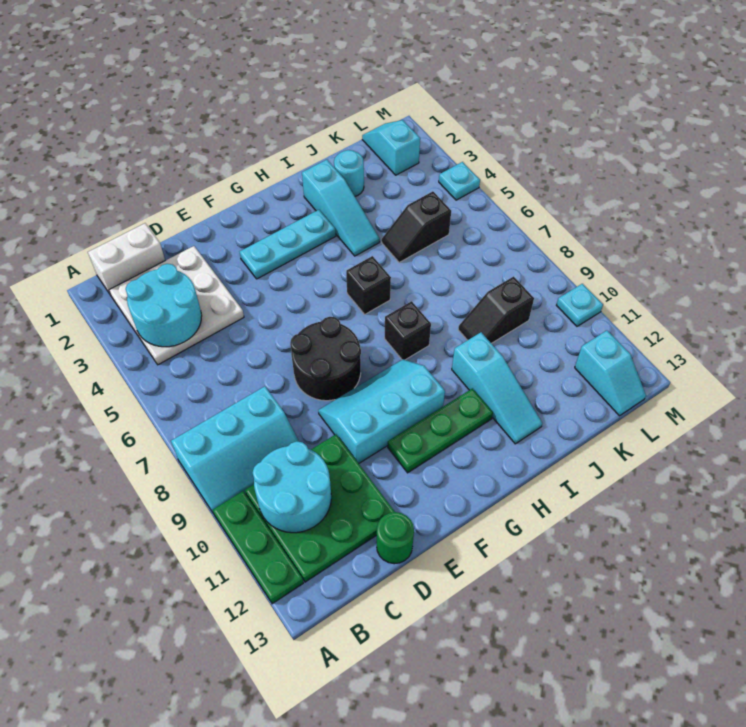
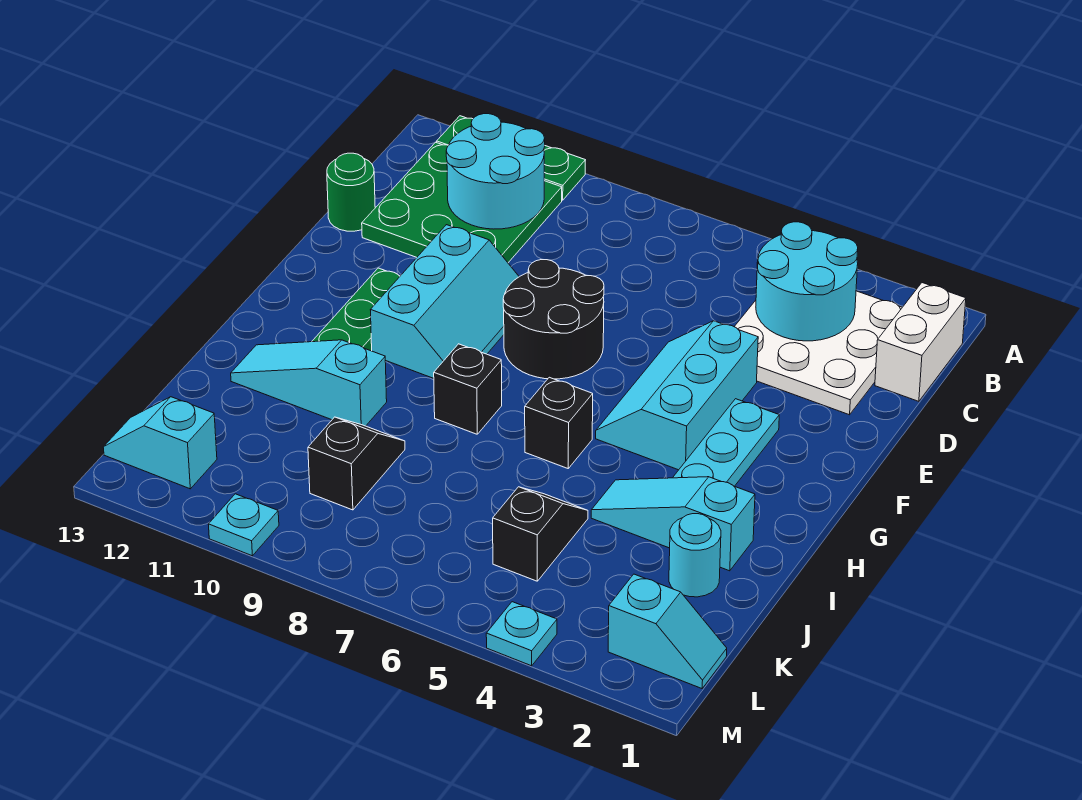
cyan 2x3 slope [171,386,299,514] -> cyan 2x3 slope moved to [596,321,758,470]

